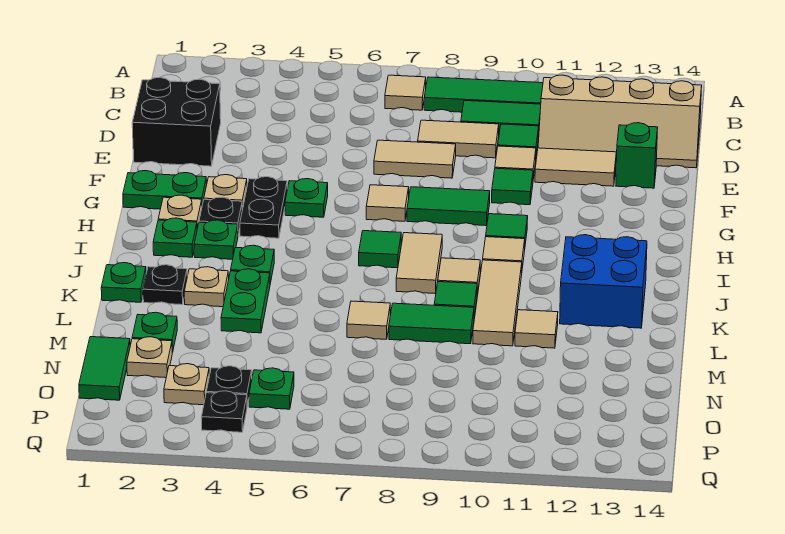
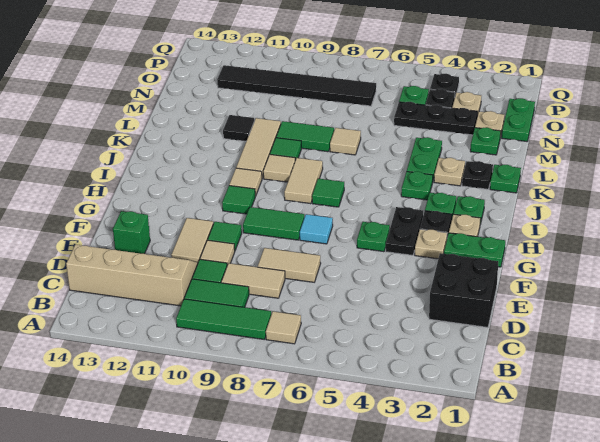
tan 1x2 tile [535,148,616,186] -> tan 1x2 tile turned to [171,218,213,263]
tan 1x1 tile [366,185,409,221] -> cyan 1x1 tile [300,214,333,244]
blue 2x2 brick [560,235,647,328] -> none
tan 1x1 tile [515,310,558,348] -> black 1x1 tile [223,115,254,141]
green 1x2 tile [79,337,130,400] -> green 1x2 plate [502,98,535,141]
none -> black 1x3 plate [394,102,477,135]
none -> black 1x6 tile [217,65,376,106]

